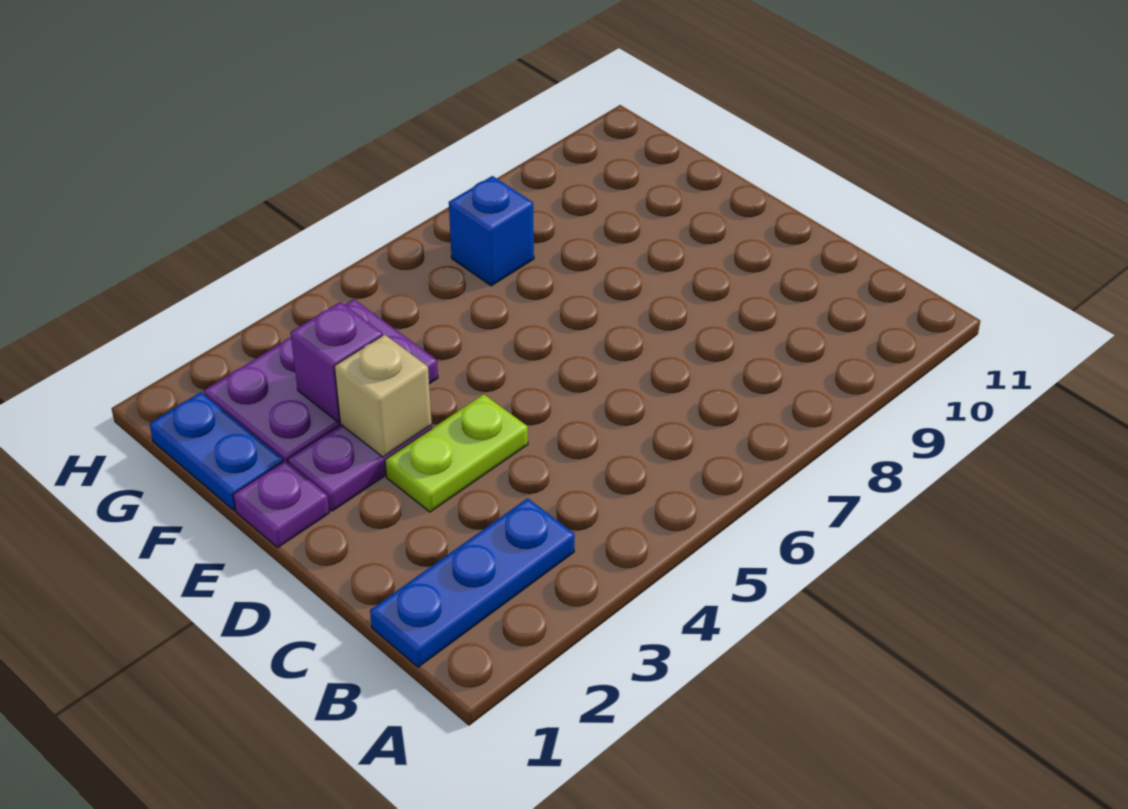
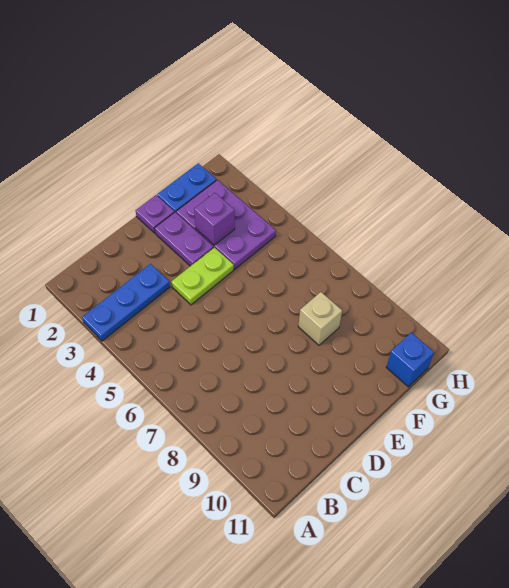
blue 1x3 plate [370,498,575,667] -> blue 1x3 plate turned to [82,264,170,341]
lime 1x2 plate [385,394,528,512] -> lime 1x2 plate turned to [171,247,234,305]
tan 1x1 brick [334,335,432,457] -> tan 1x1 brick moved to [298,292,342,345]
blue 1x1 brick [449,176,534,286] -> blue 1x1 brick moved to [386,333,434,387]

